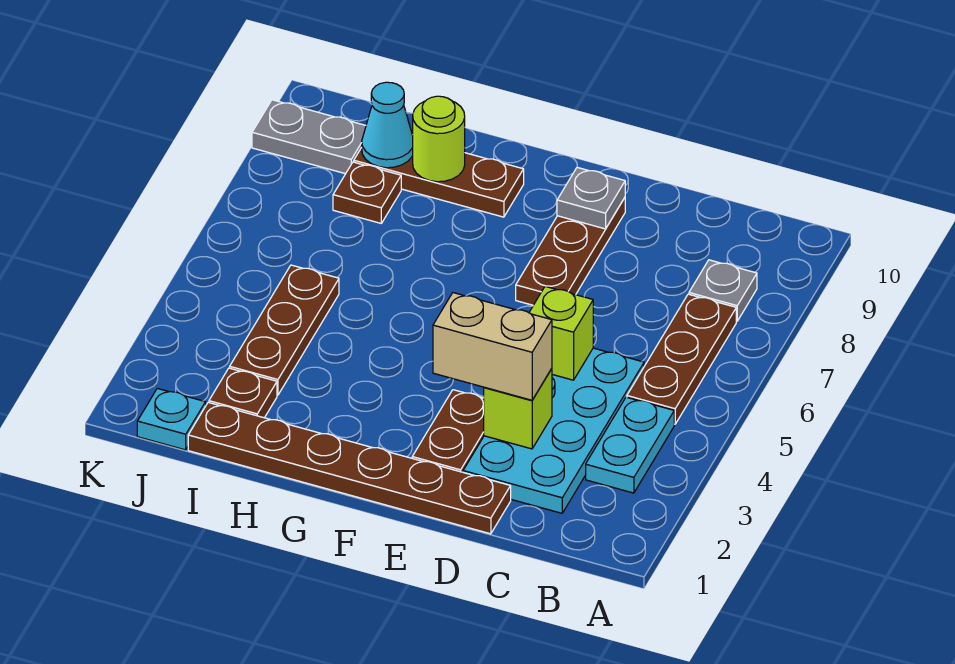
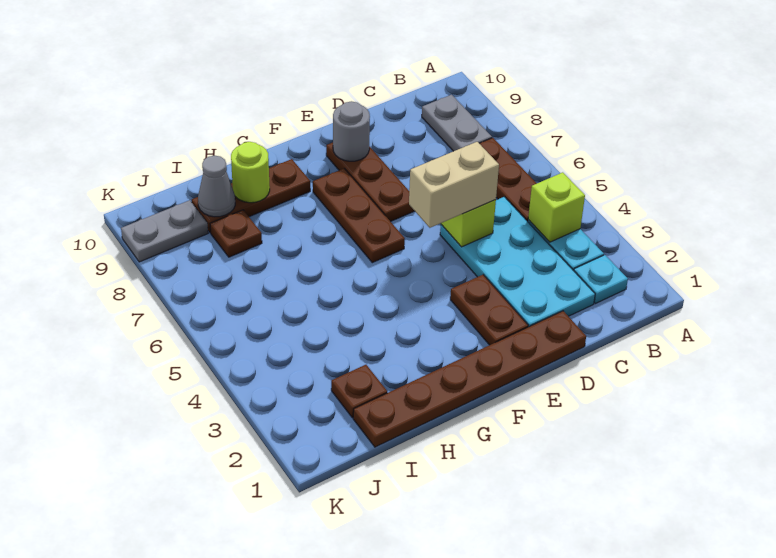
grey 1x1 plate [689,260,757,321] -> grey 1x2 plate [422,95,492,151]
lime 1x1 brick [484,369,552,449] -> lime 1x1 brick moved to [528,172,585,242]
tan 1x2 brick [433,293,552,400] -> tan 1x2 brick moved to [409,142,499,228]
grey 1x1 plate [557,167,625,229] -> grey 1x1 round brick [333,101,370,161]
brown 1x3 plate [230,265,339,395] -> brown 1x3 plate moved to [313,168,405,263]
cyan 1x1 cone [362,82,413,168] -> grey 1x1 cone [198,156,235,217]
cyan 1x1 plate [137,388,206,450] -> cyan 1x1 plate moved to [574,255,628,304]

